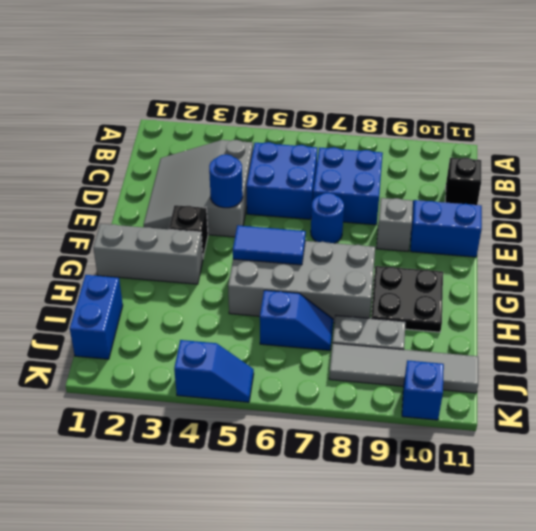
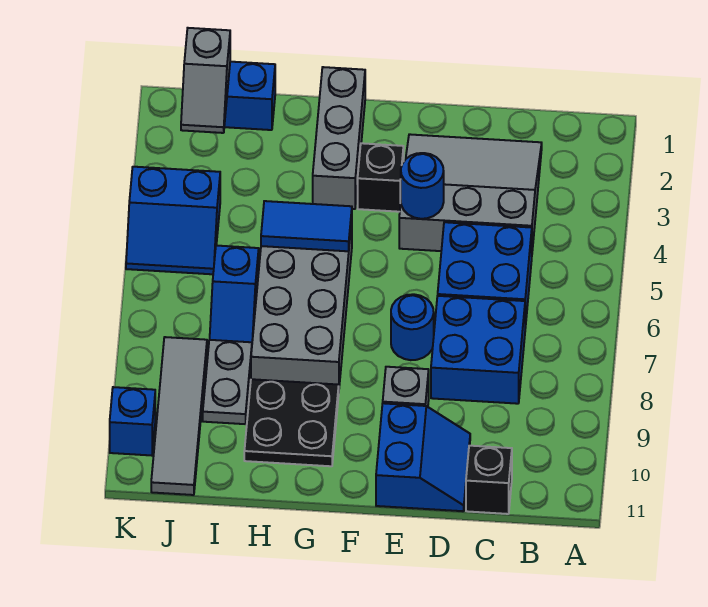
blue 1x2 tile [233,225,306,265] -> blue 1x2 tile turned to [261,201,352,251]
none -> grey 1x2 slope [181,28,230,133]
blue 1x2 slope [174,340,254,402] -> blue 2x2 slope [126,167,220,274]

